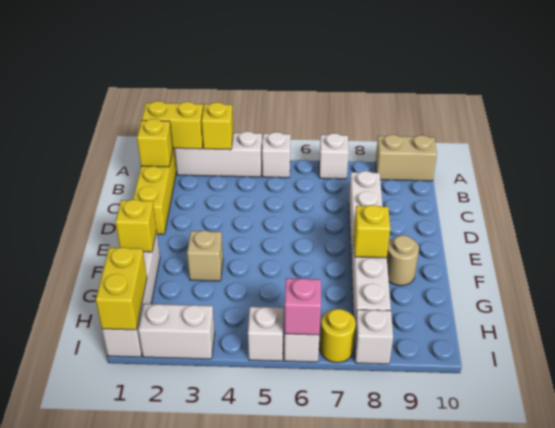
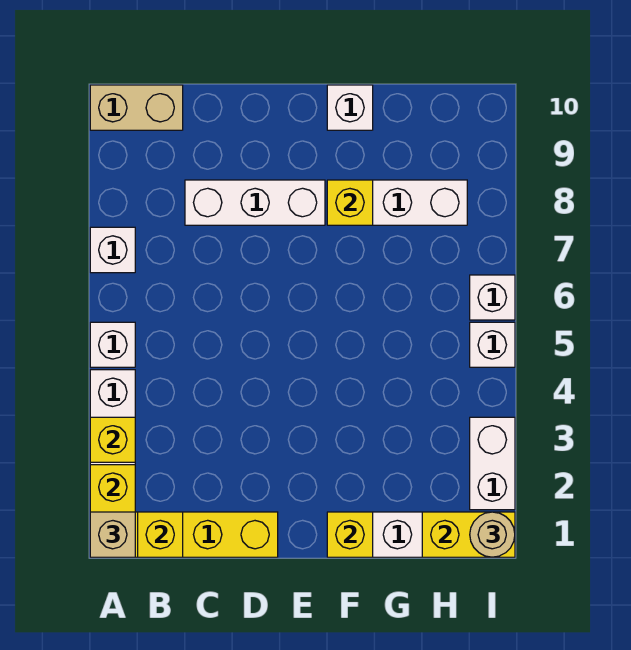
tan 1x2 brick [375,135,437,181] -> tan 1x2 brick turned to [90,85,183,130]
tan 1x1 brick [187,231,223,281] -> tan 1x1 brick moved to [90,512,135,557]
tan 1x1 round brick [387,235,419,286] -> tan 1x1 round brick moved to [470,512,515,557]
pink 1x1 brick [284,278,321,335] -> none
yellow 1x1 round brick [320,309,356,363] -> none
white 1x1 brick [354,310,393,364] -> white 1x1 brick moved to [327,85,373,130]

